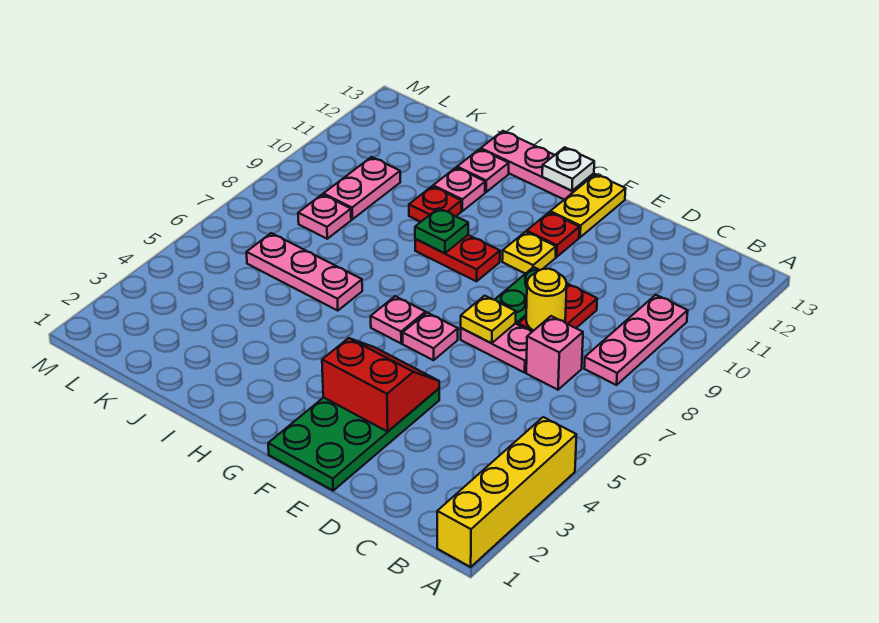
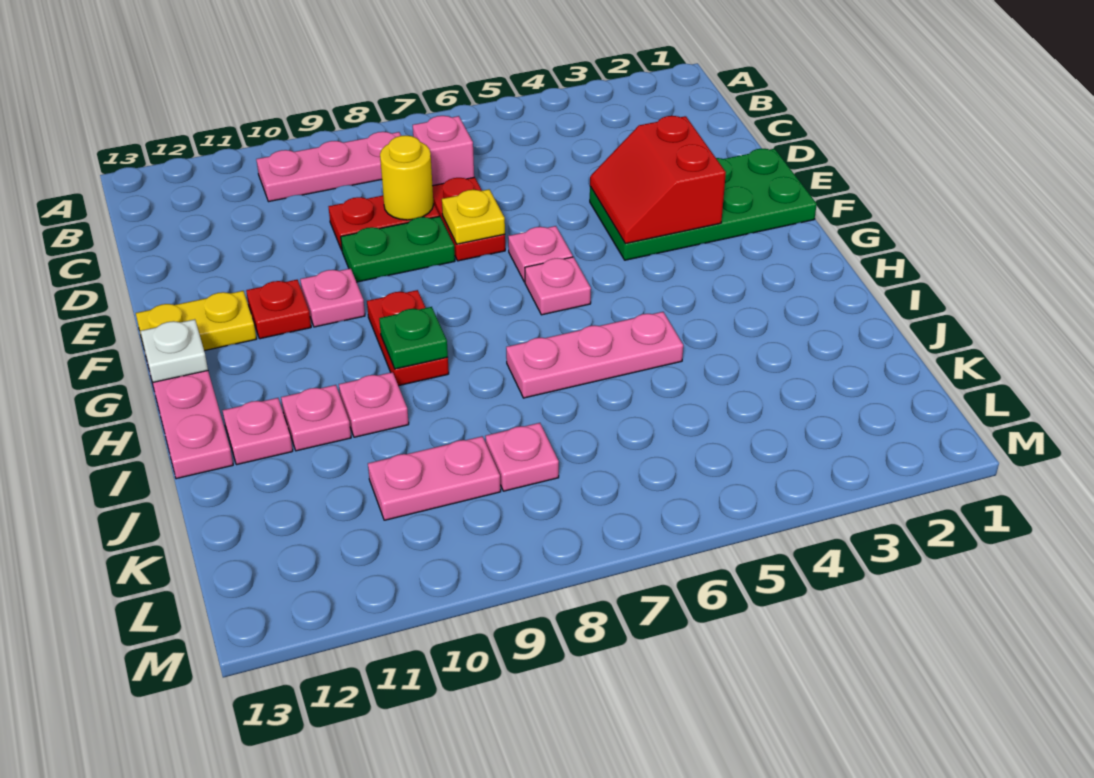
yellow 1x4 brick [437,417,576,567] -> none
pink 1x2 plate [461,324,532,373] -> red 1x2 plate [433,177,505,261]
yellow 1x1 plate [502,232,556,274] -> pink 1x1 plate [300,268,365,327]
pink 1x3 plate [247,233,362,311] -> pink 1x3 plate turned to [506,312,683,398]
red 1x1 plate [409,186,461,222] -> pink 1x1 plate [339,372,409,437]

